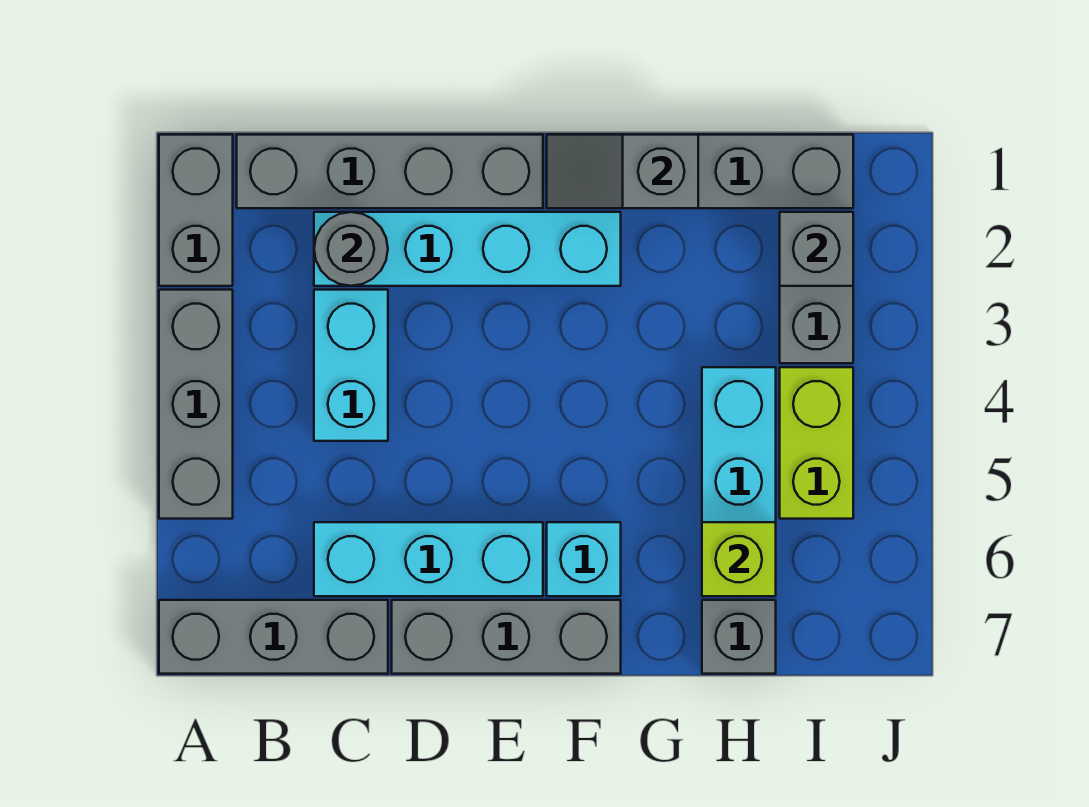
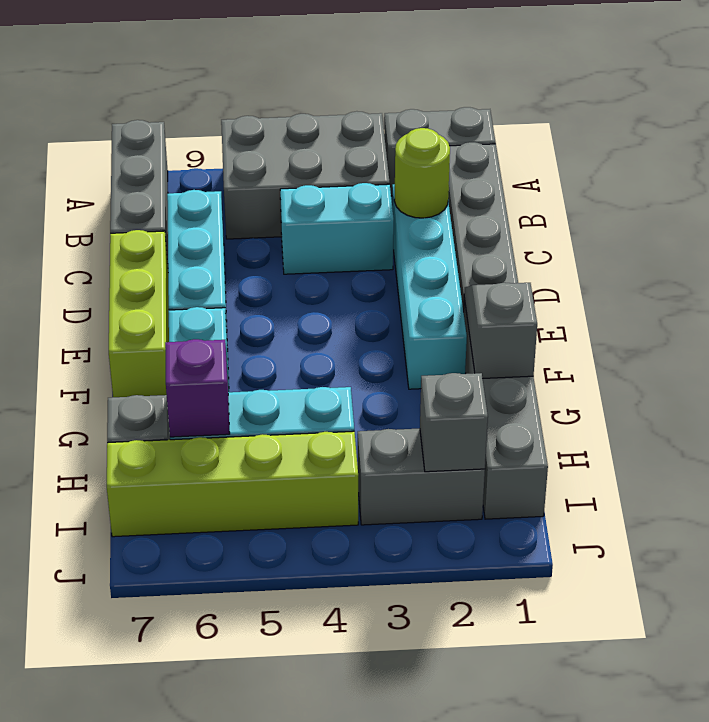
grey 1x3 brick [159,290,233,519] -> grey 2x3 brick [221,111,390,239]
grey 1x1 round brick [314,212,388,286] -> lime 1x1 round brick [394,128,450,218]
grey 1x3 brick [392,600,621,674] -> lime 1x3 brick [109,230,169,397]
lime 1x1 brick [702,522,776,596] -> purple 1x1 brick [165,339,230,437]
lime 1x2 brick [780,367,853,519] -> lime 1x4 brick [107,431,358,537]

